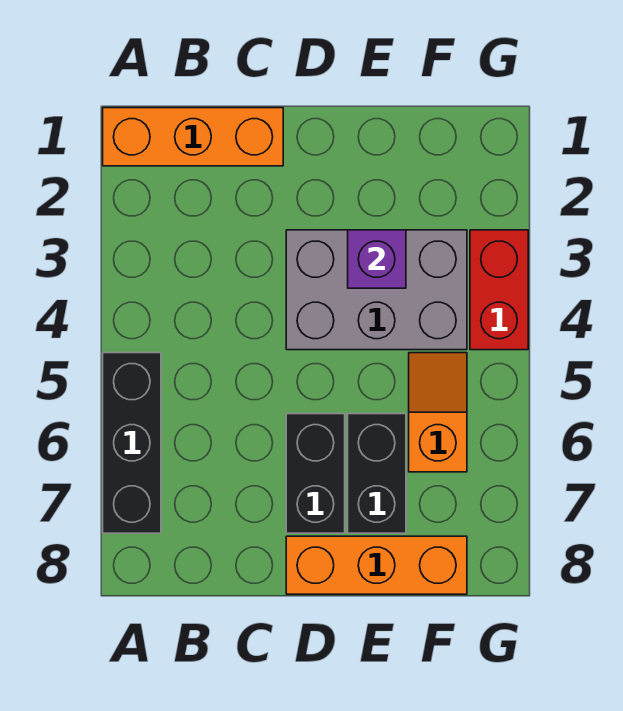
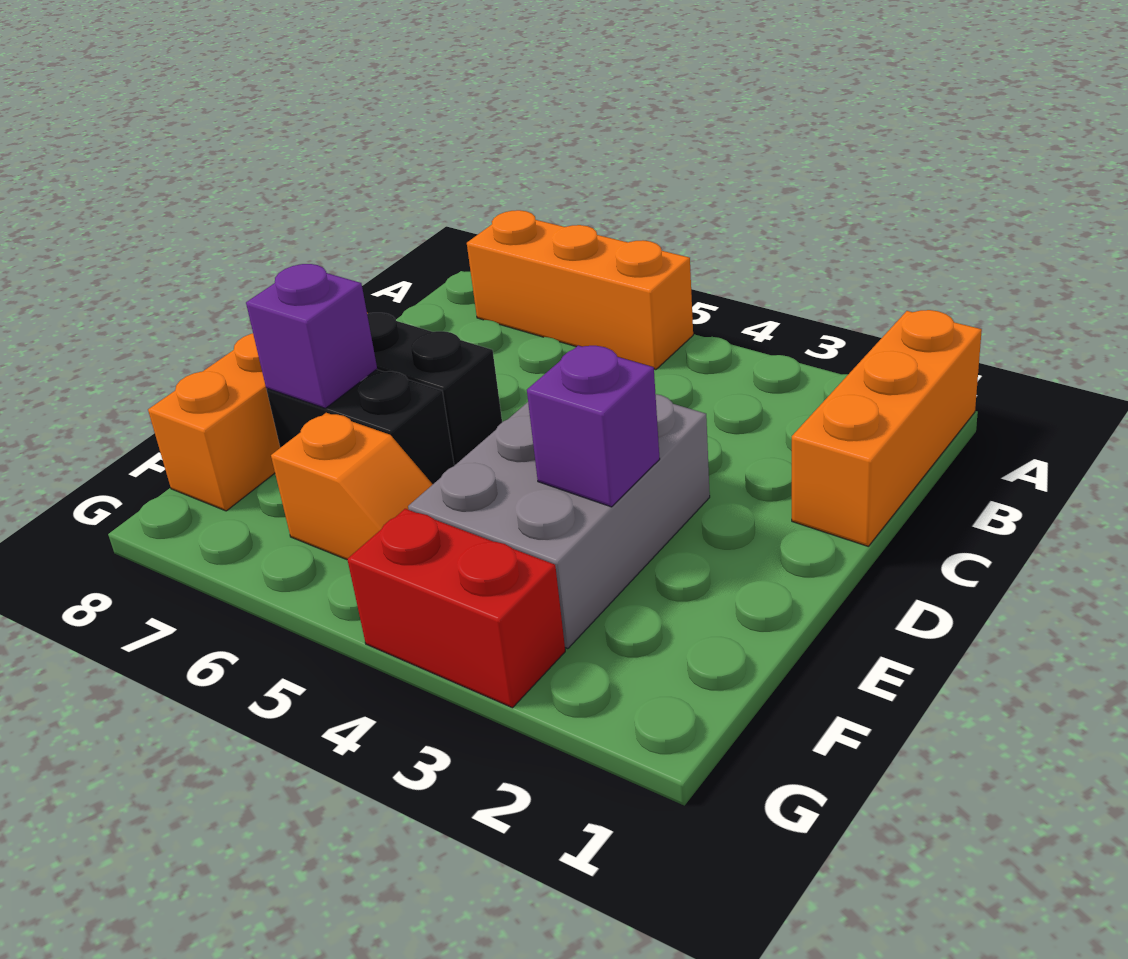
black 1x3 brick [103,353,161,533] -> orange 1x3 brick [467,210,693,370]
none -> purple 1x1 brick [246,264,377,408]

